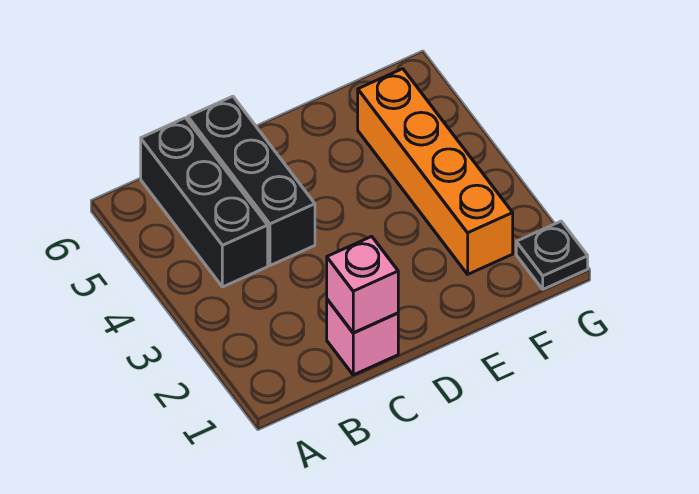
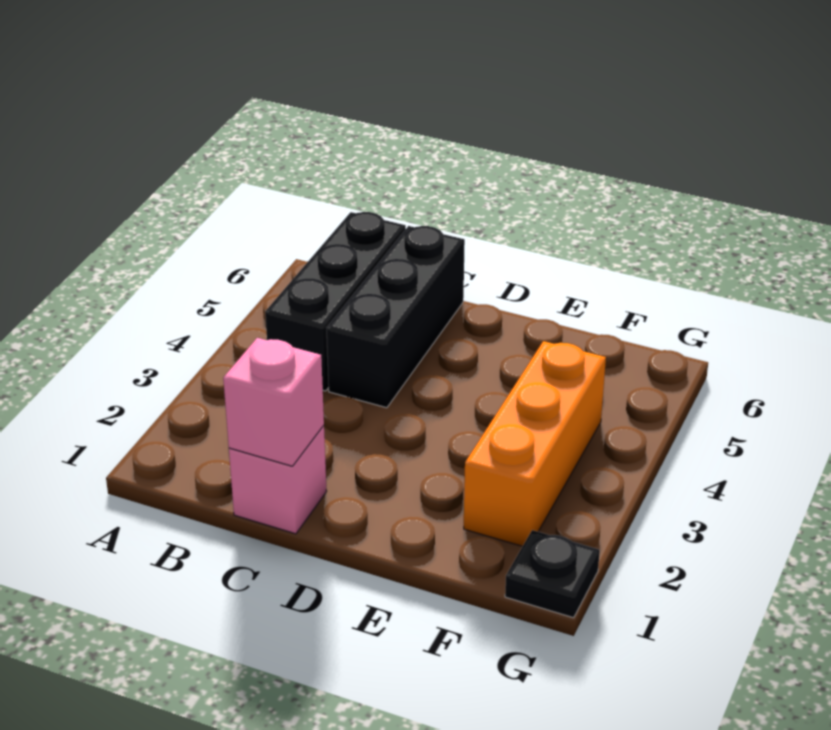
orange 1x4 brick [358,69,513,274] -> orange 1x3 brick [464,341,606,546]

